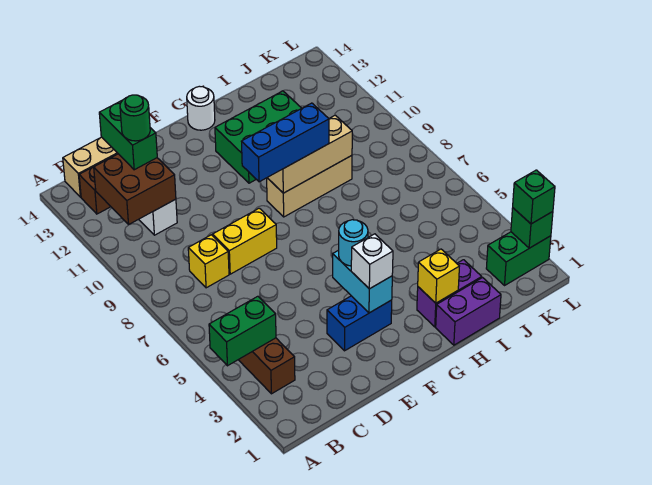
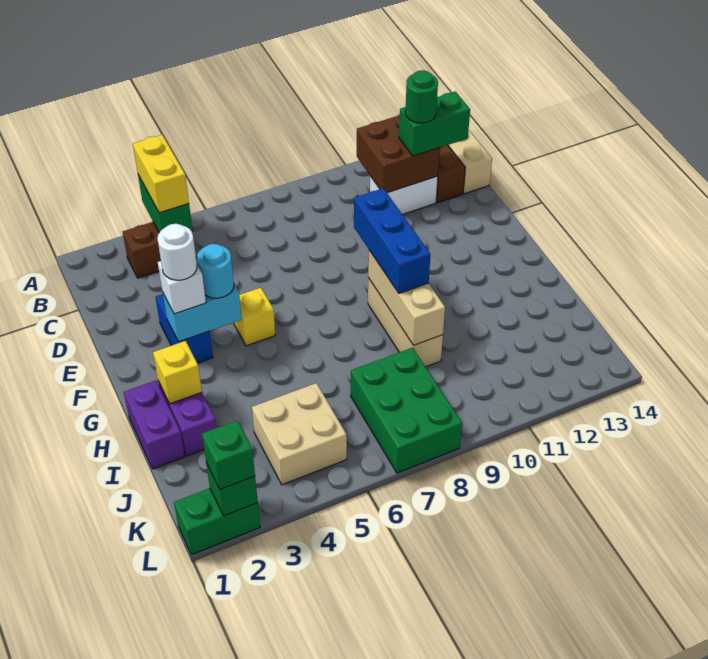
yellow 1x1 brick [188,235,229,288] -> yellow 1x1 brick moved to [234,288,275,346]
yellow 1x2 brick [213,208,277,274] -> yellow 1x2 brick moved to [133,135,189,213]
green 2x3 brick [215,91,302,183] -> green 2x3 brick moved to [351,348,462,473]
white 1x1 round brick [187,86,215,130] -> white 1x1 round brick moved to [157,224,197,280]
none -> tan 2x2 brick [252,383,347,485]
green 1x2 brick [486,232,551,285] -> green 1x2 brick turned to [174,488,260,555]

